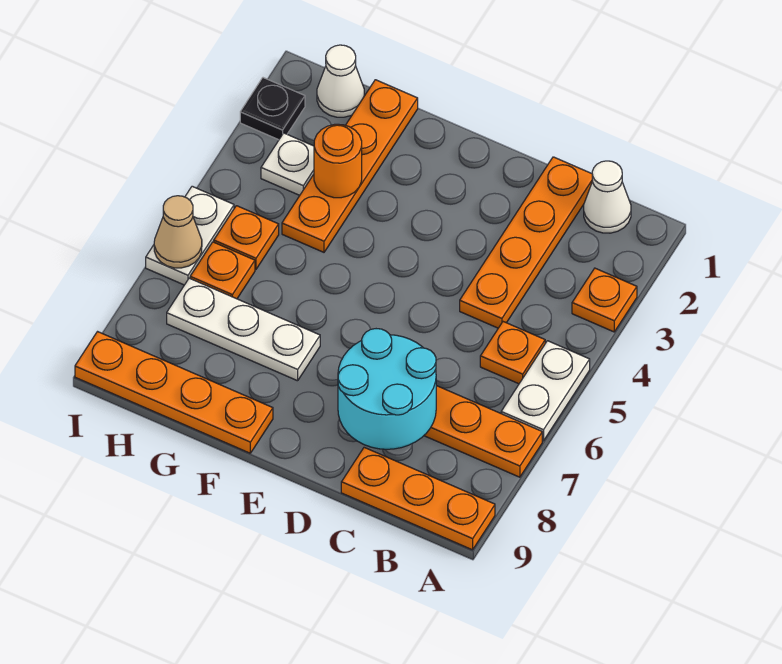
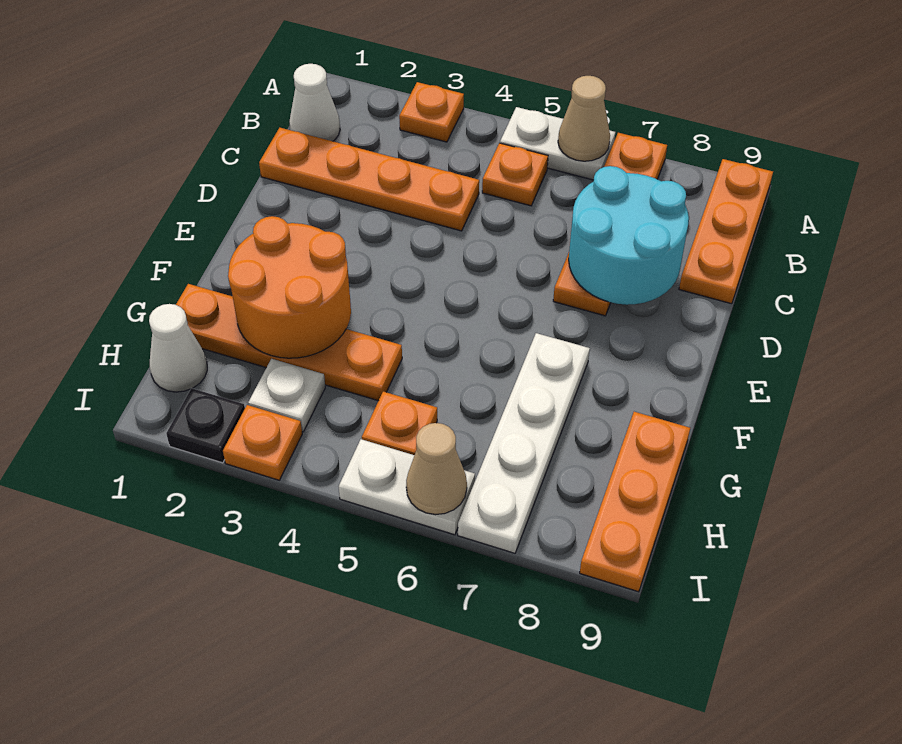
none -> tan 1x1 cone [558,76,610,161]
white 1x3 plate [167,278,320,381] -> white 1x4 plate [458,333,590,553]
orange 1x4 plate [75,332,273,453] -> orange 1x3 plate [580,412,690,592]
orange 1x1 round brick [314,124,362,198] -> orange 2x2 round brick [228,216,351,358]
orange 1x1 plate [190,242,255,299] -> orange 1x1 plate moved to [223,405,302,480]

